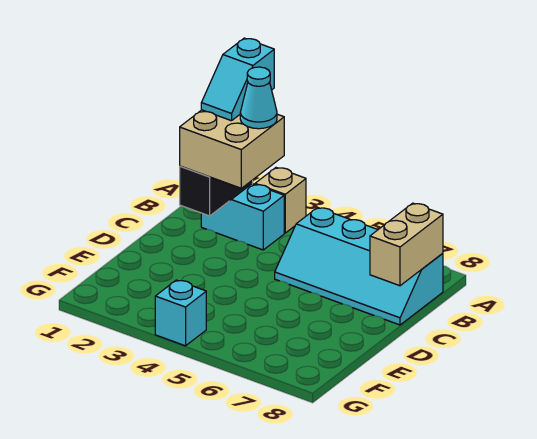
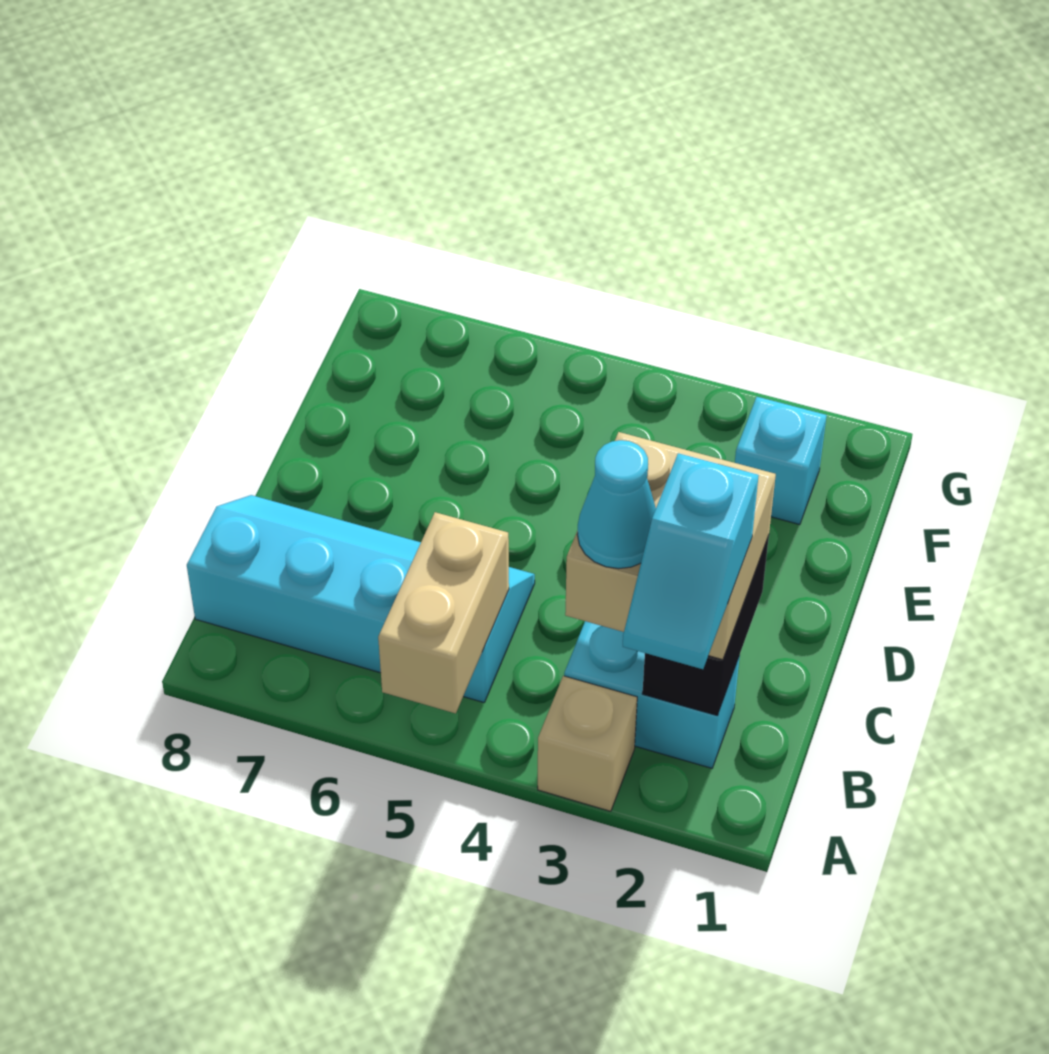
cyan 1x2 slope [201,38,274,121] -> cyan 1x2 slope turned to [623,453,759,669]
tan 1x2 brick [370,203,443,286] -> tan 1x2 brick moved to [378,512,509,713]
cyan 1x1 brick [155,280,206,346] -> cyan 1x1 brick moved to [735,397,827,525]

